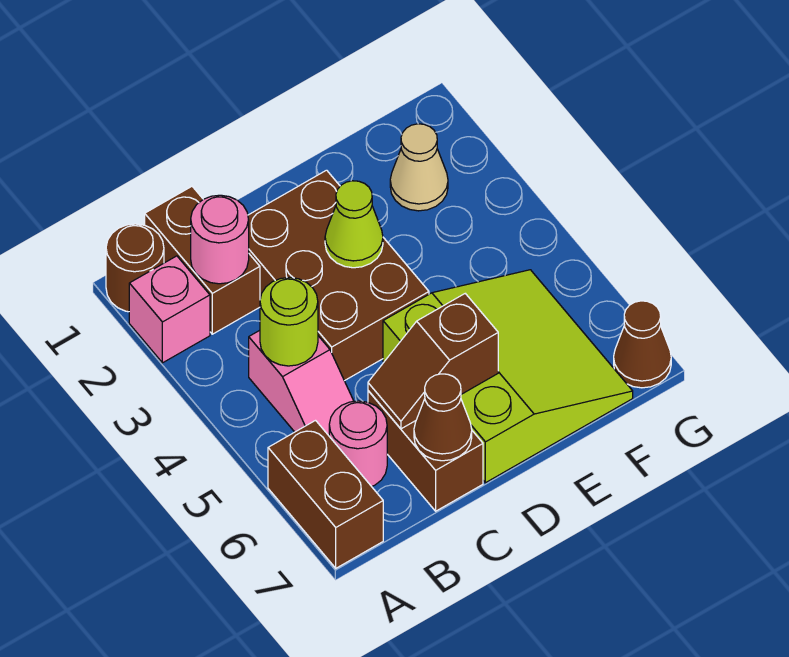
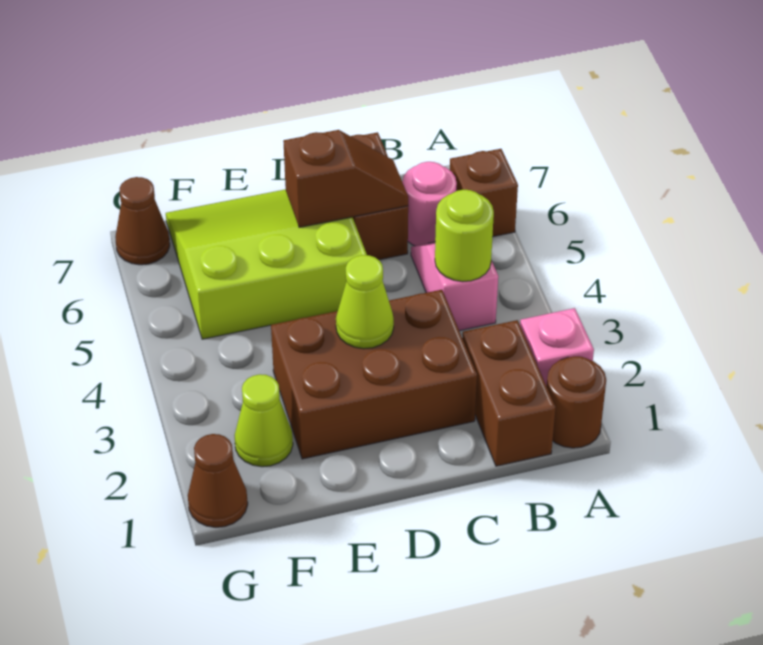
brown 1x2 brick [268,421,383,568] -> brown 1x1 brick [450,149,518,237]
pink 1x1 round brick [191,195,249,284] -> none
brown 2x3 brick [248,170,429,381] -> brown 2x3 brick turned to [271,290,477,459]
brown 1x1 cone [414,374,472,461] -> brown 1x1 cone moved to [188,434,248,527]
lime 3x3 slope [383,270,633,483] -> lime 3x3 slope turned to [166,189,367,339]
tan 1x1 cone [390,124,448,211] -> lime 1x1 cone [235,374,293,467]

